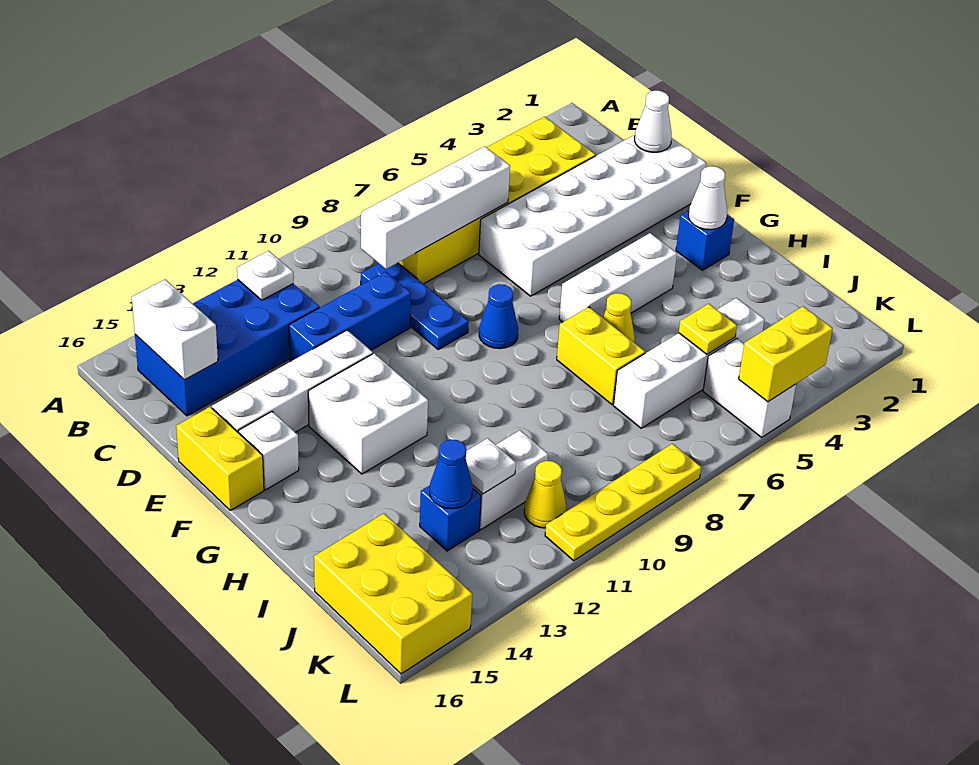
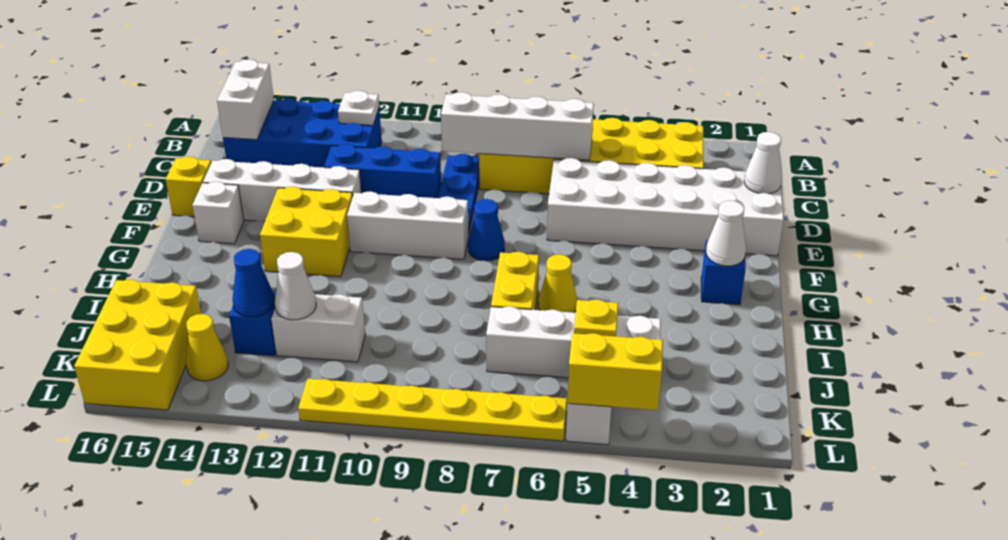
yellow 1x2 brick [176,407,264,510] -> yellow 1x1 brick [166,157,212,217]
white 2x2 brick [308,354,428,474] -> yellow 2x2 brick [260,186,353,277]
white 1x3 brick [559,233,677,322] -> white 1x3 brick moved to [347,191,469,259]
white 1x1 plate [466,438,516,494] -> white 1x1 cone [275,252,316,320]
yellow 1x1 cone [524,461,566,528] -> yellow 1x1 cone moved to [186,314,228,381]
yellow 1x4 plate [545,444,701,561] -> yellow 1x6 plate [298,379,567,441]

